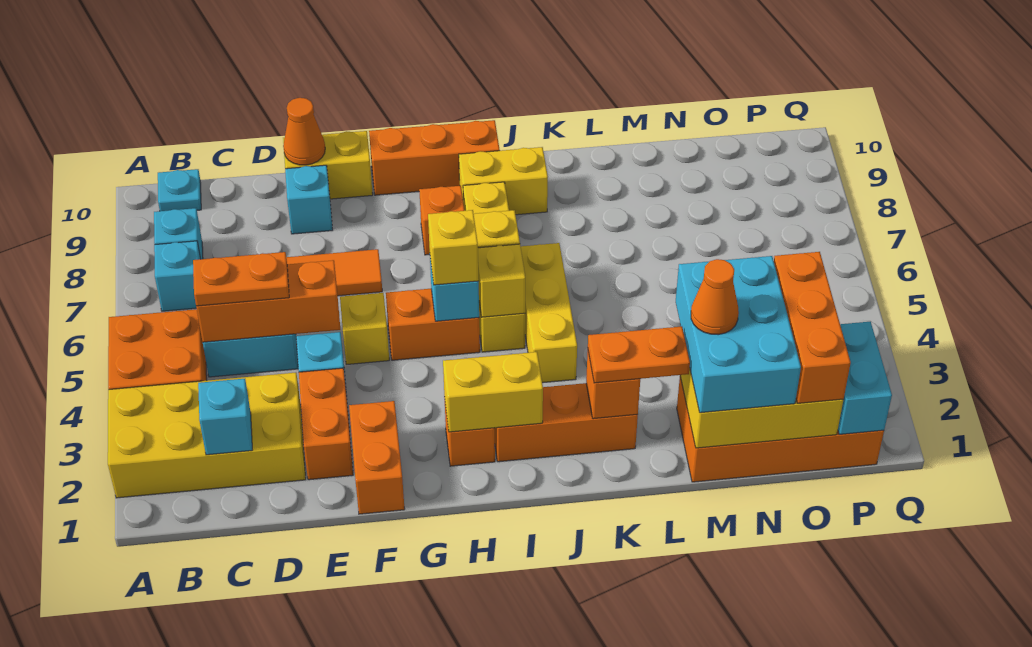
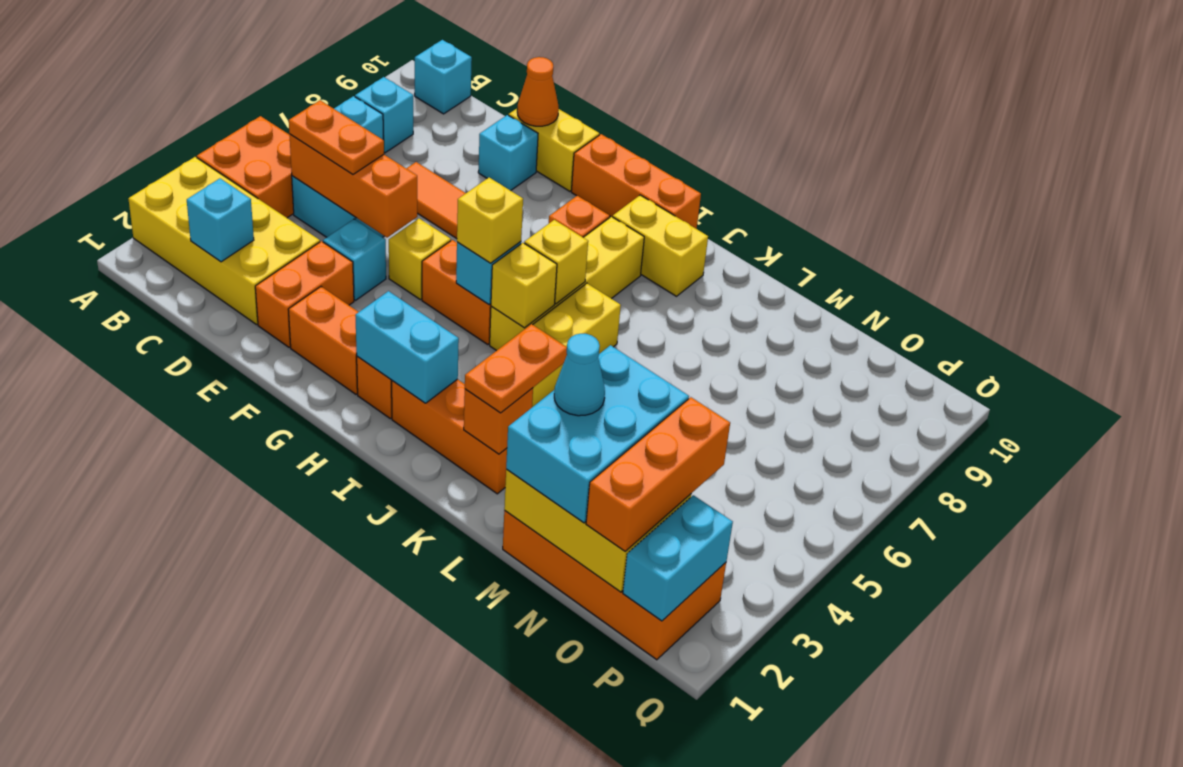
cyan 1x1 plate [158,169,201,211] -> cyan 1x1 brick [415,40,472,114]
orange 1x2 brick [349,401,405,514] -> orange 1x2 brick turned to [288,287,358,394]
yellow 1x2 brick [443,352,543,432] -> cyan 1x2 brick [355,291,459,403]
orange 1x2 plate [588,326,690,383] -> orange 1x2 plate turned to [465,324,567,413]
orange 1x1 cone [691,259,739,335] -> cyan 1x1 cone [554,334,605,416]

